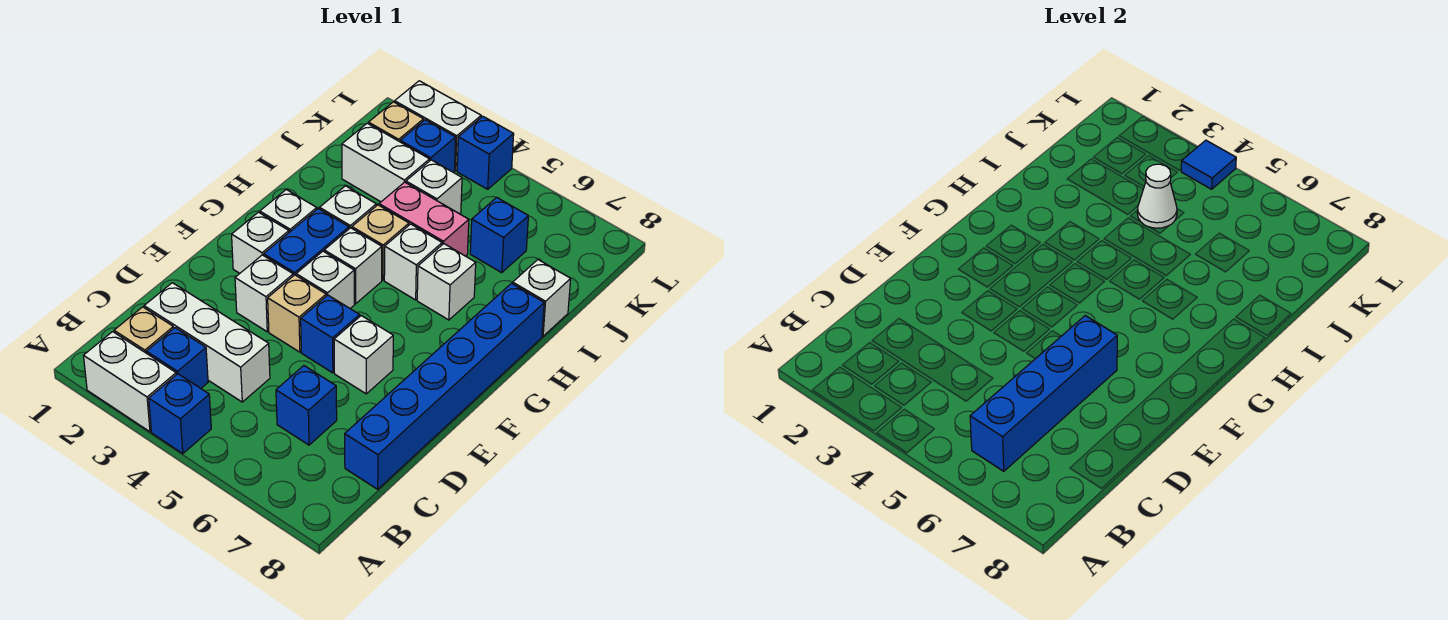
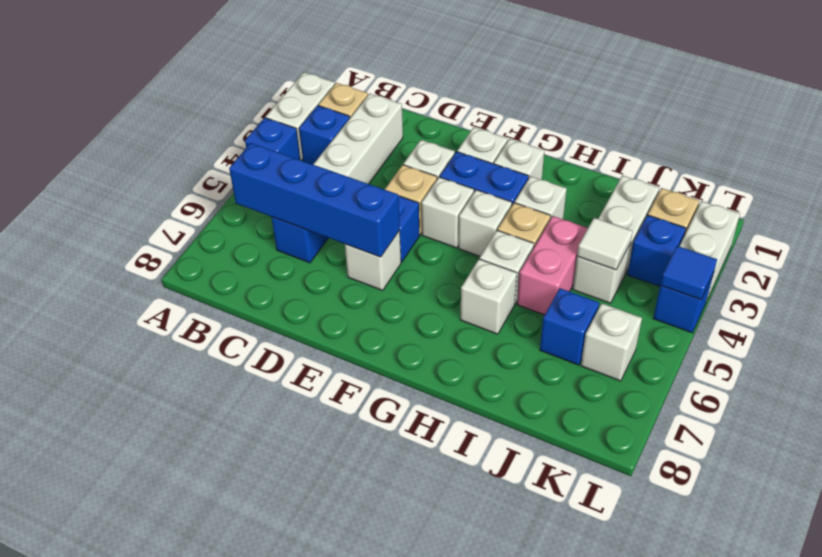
blue 1x6 brick [345,283,544,489] -> none
white 1x1 brick [513,260,571,336] -> white 1x1 brick moved to [581,303,642,381]
white 1x1 cone [1137,164,1177,228] -> white 1x1 tile [577,218,633,270]

